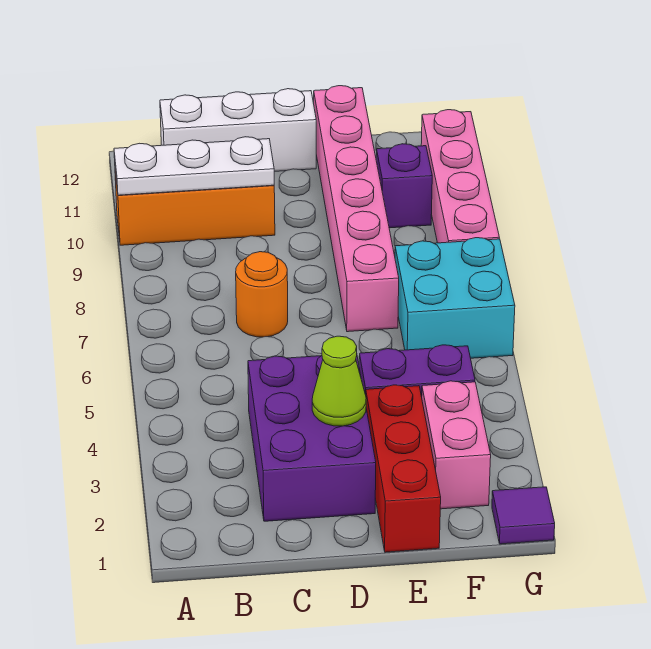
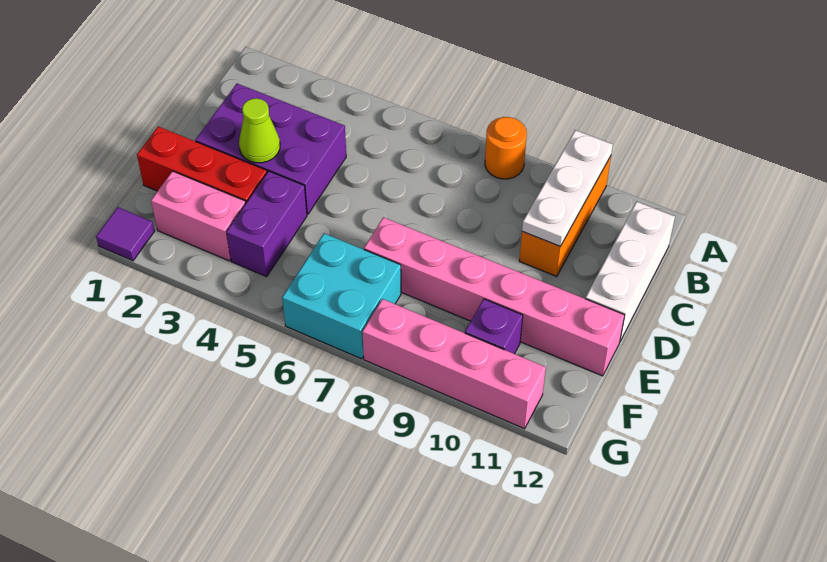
orange 1x1 round brick [236,252,288,337] -> orange 1x1 round brick moved to [485,117,527,179]

